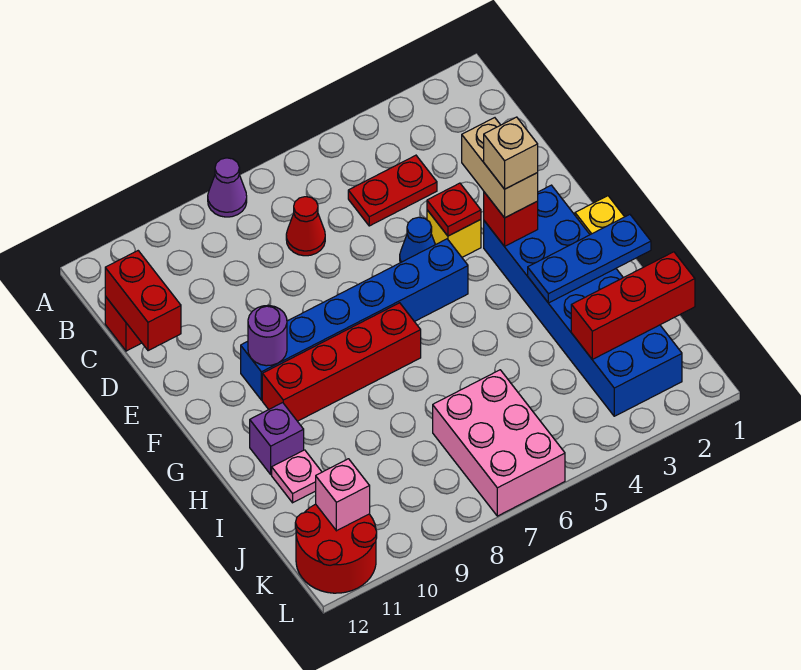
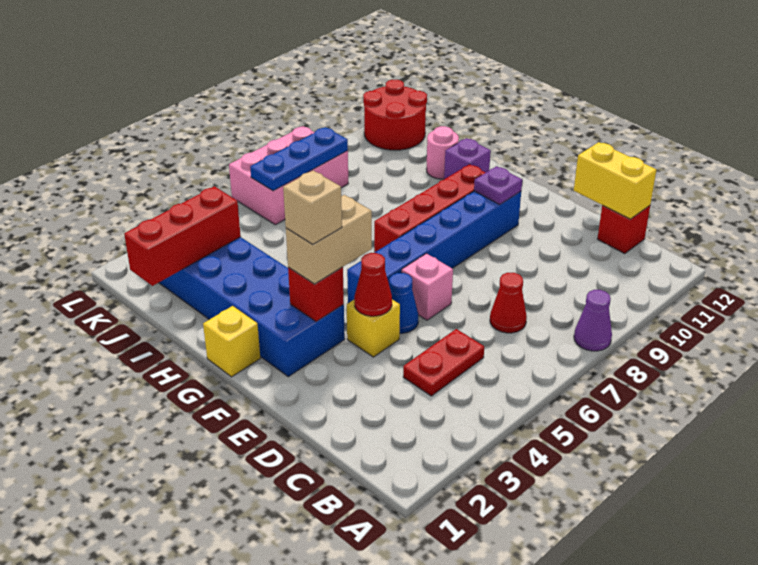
red 1x2 brick [105,251,181,351] -> yellow 1x2 brick [574,142,656,219]
tan 1x2 brick [462,118,538,218] -> tan 1x2 brick turned to [286,195,372,284]
red 1x1 plate [427,183,481,236] -> red 1x1 cone [354,253,392,316]
purple 1x1 round brick [248,305,287,366] -> purple 1x1 plate [474,166,522,204]
blue 1x3 plate [528,215,651,303] -> blue 1x3 plate moved to [250,127,348,191]
pink 1x1 plate [272,450,322,503] -> pink 1x1 round brick [426,126,459,179]
pink 2x3 brick [433,370,565,516] -> pink 2x3 brick turned to [229,126,348,225]
pink 1x1 brick [316,459,370,531] -> pink 1x1 brick moved to [402,254,453,320]

